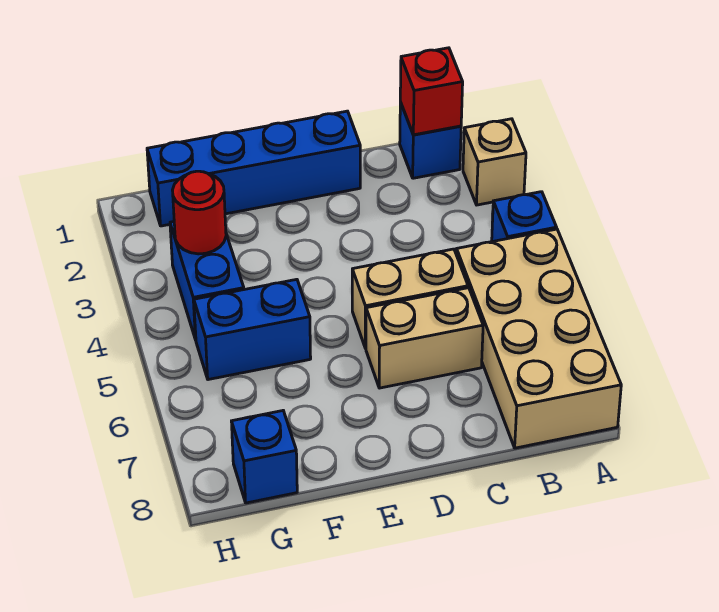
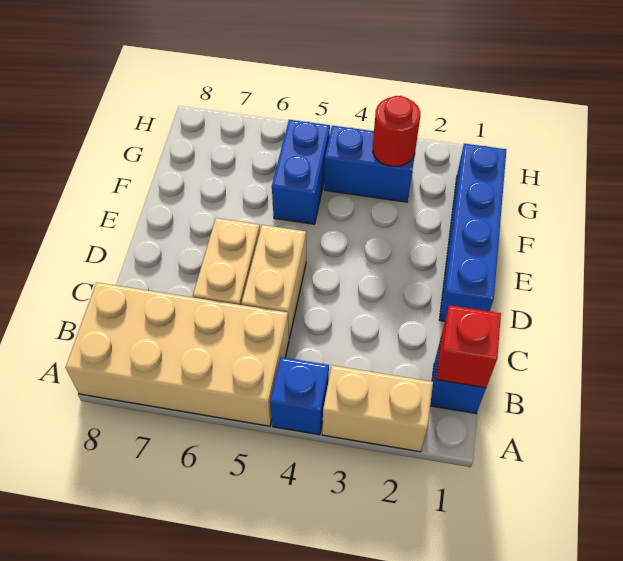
tan 1x1 brick [463,119,526,205] -> tan 1x2 brick [322,365,433,452]
blue 1x1 brick [231,411,297,503] -> none

